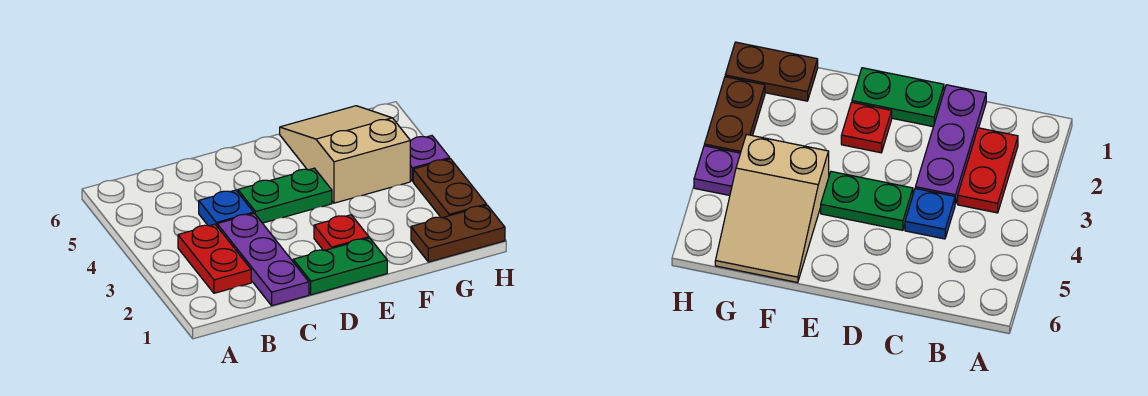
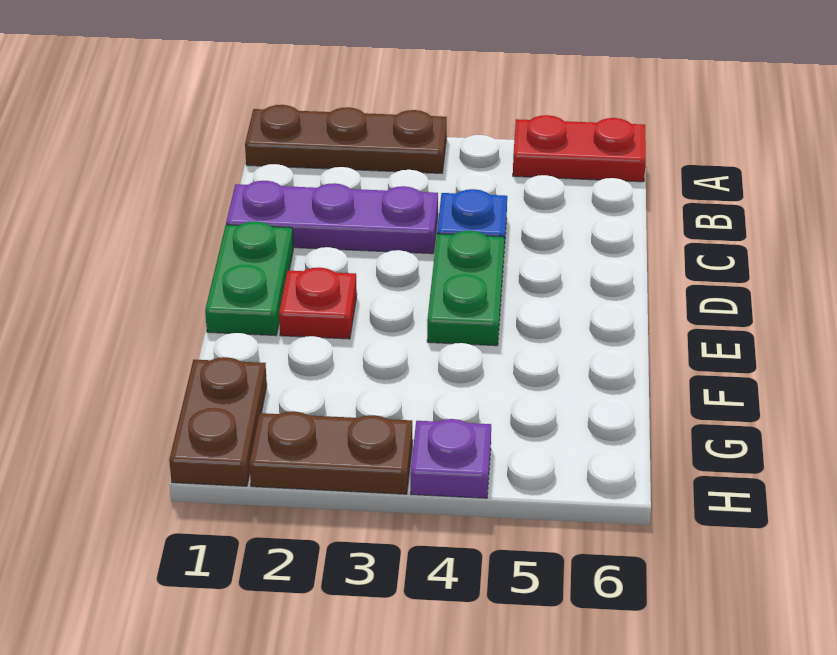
none -> brown 1x3 plate [245,105,447,173]
red 1x2 plate [178,224,251,293] -> red 1x2 plate moved to [513,115,646,182]
tan 2x3 slope [280,106,410,203] -> none

